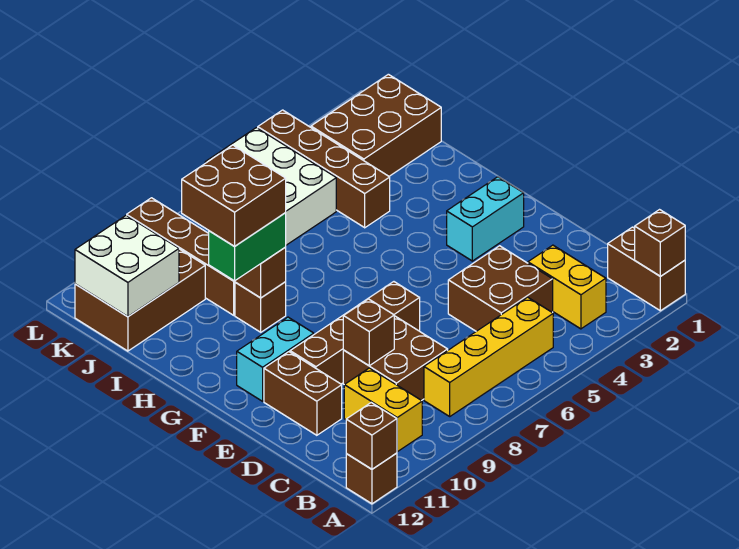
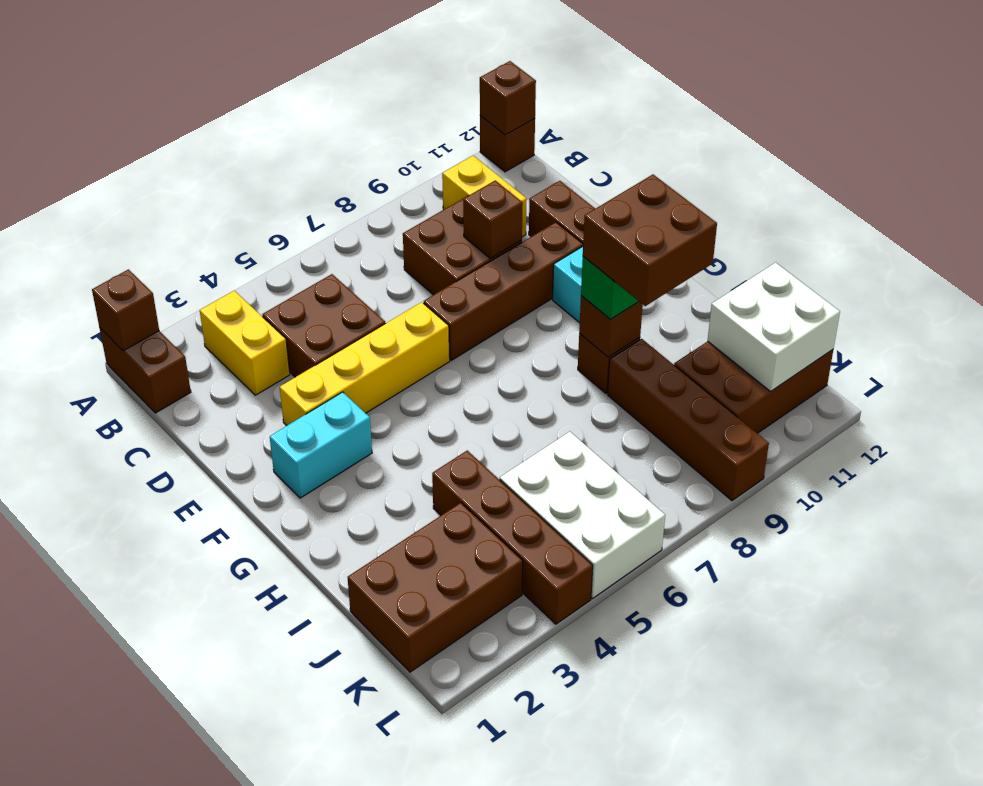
yellow 1x4 brick [424,297,553,416] -> yellow 1x4 brick moved to [280,302,450,426]

